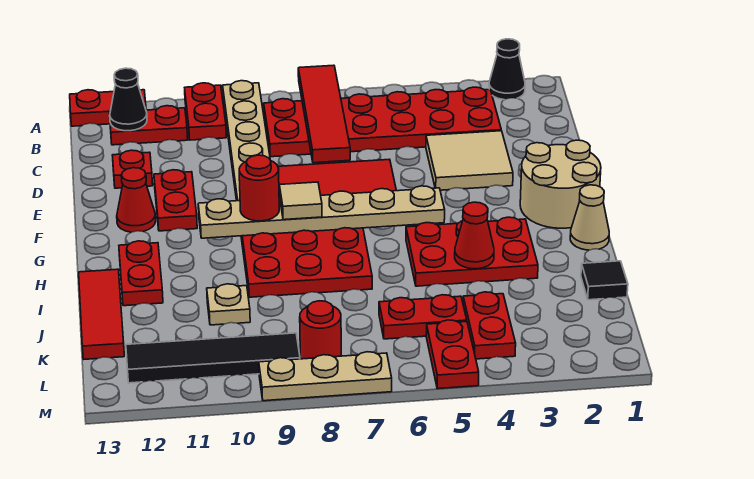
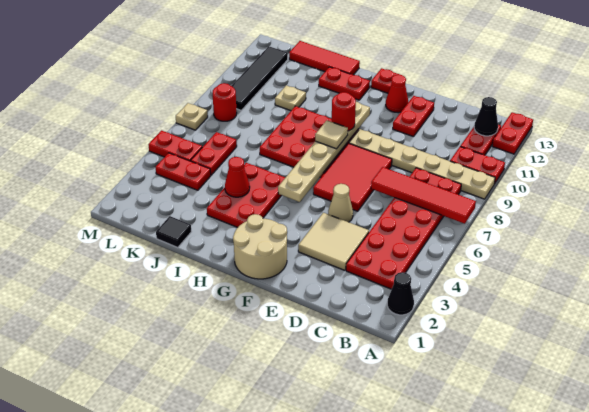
red 1x1 plate [112,150,153,188] -> red 1x1 plate moved to [371,68,400,93]
red 1x2 plate [154,170,197,231] -> red 1x2 plate turned to [393,96,434,137]
tan 1x1 cone [570,185,609,250] -> tan 1x1 cone moved to [328,184,353,222]
tan 1x3 plate [259,352,392,401] -> tan 1x1 plate [176,103,208,130]

